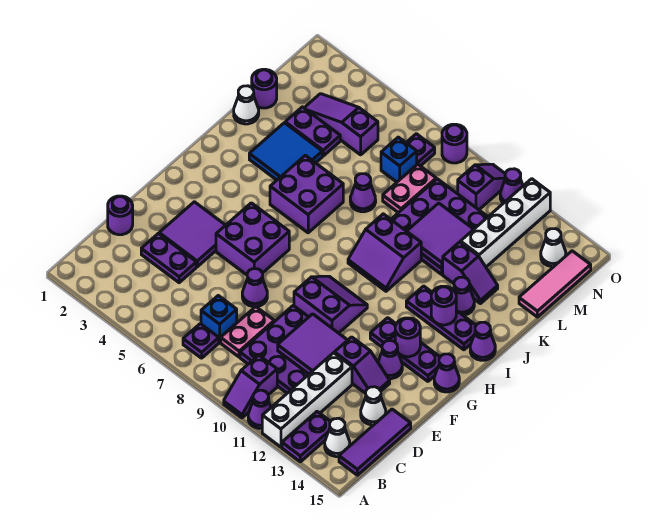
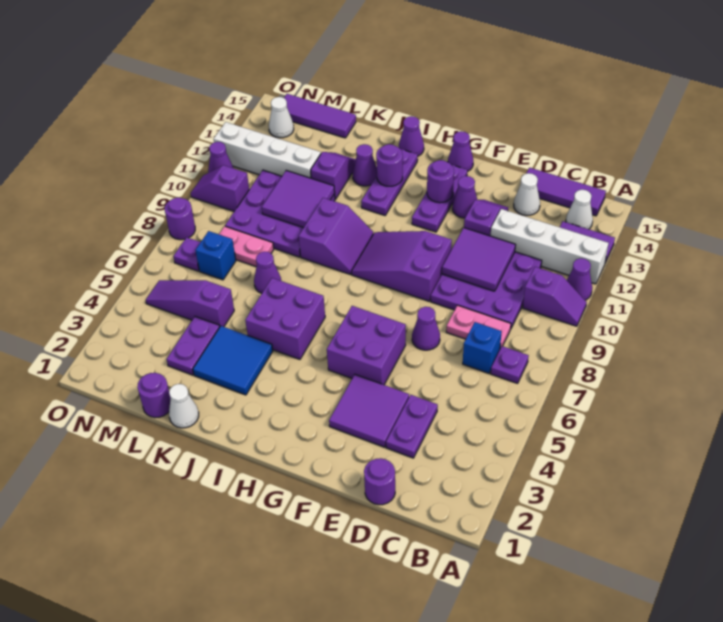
purple 2x2 slope [294,276,367,333] -> purple 2x3 slope [352,231,452,301]
pink 1x3 tile [519,251,591,317] -> purple 1x3 tile [284,94,356,138]
purple 1x3 slope [304,94,378,155] -> purple 1x3 slope turned to [146,280,234,327]

